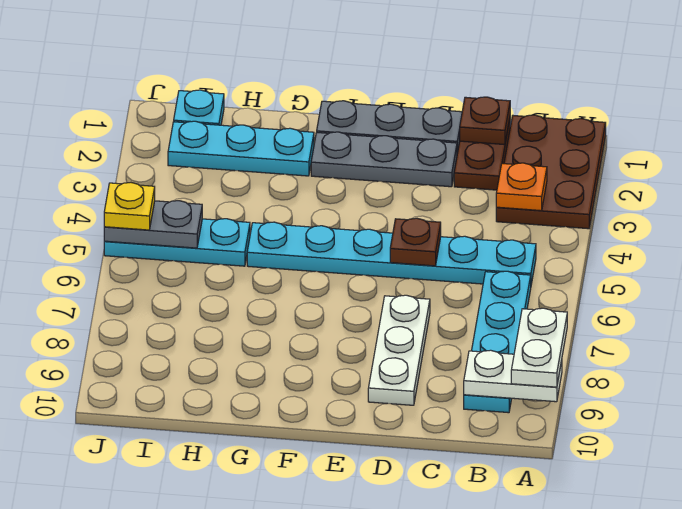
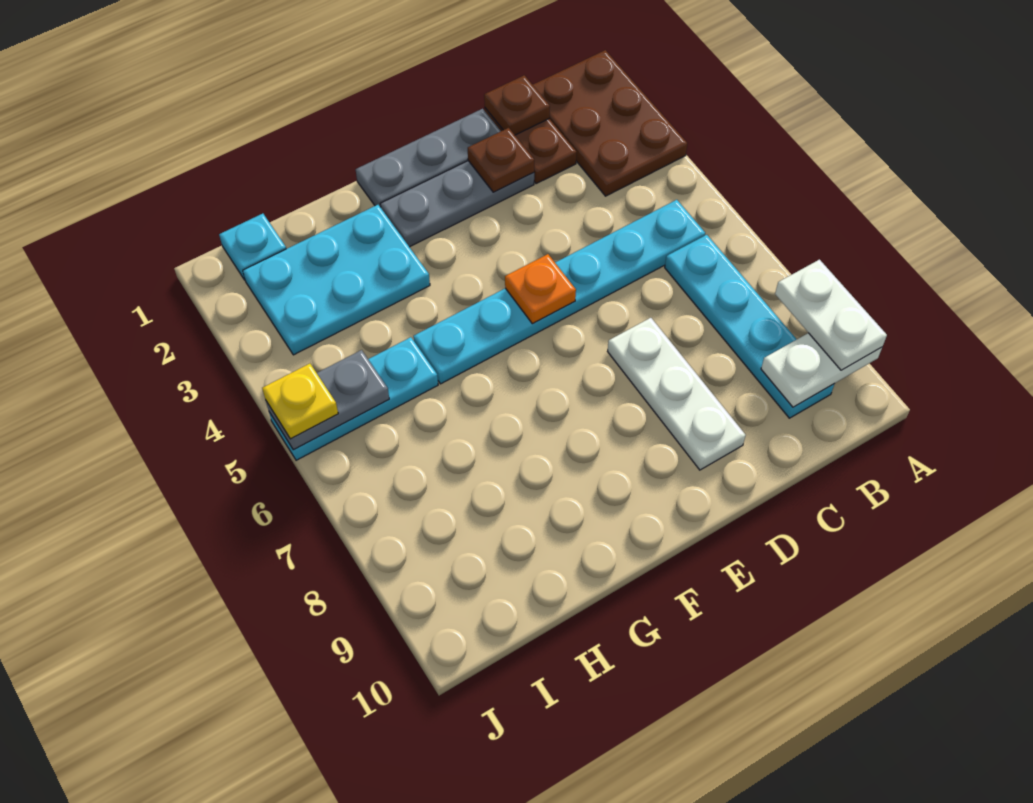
orange 1x1 plate [496,163,547,211] -> orange 1x1 plate moved to [505,254,576,324]
brown 1x1 plate [390,218,441,266] -> brown 1x1 plate moved to [468,128,534,192]
cyan 1x3 plate [168,121,314,176] -> cyan 2x3 plate [243,205,430,355]

